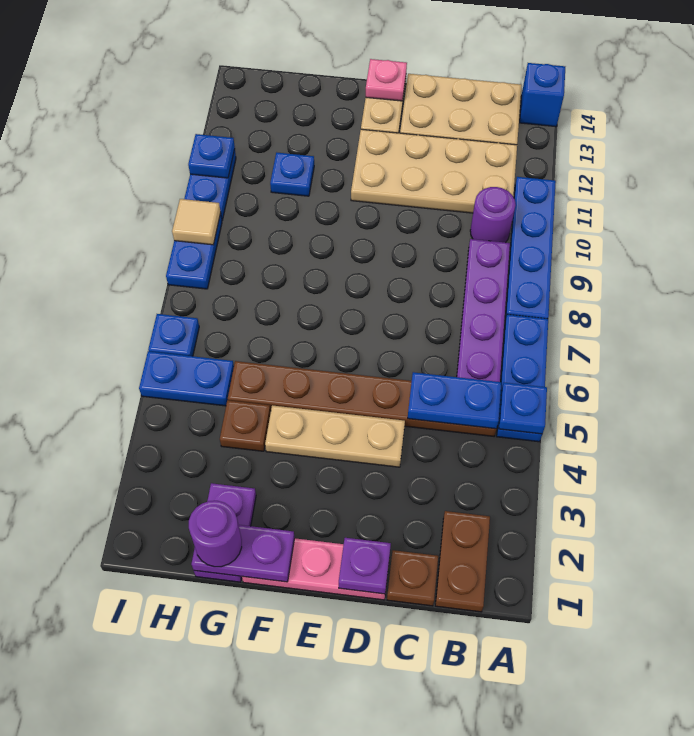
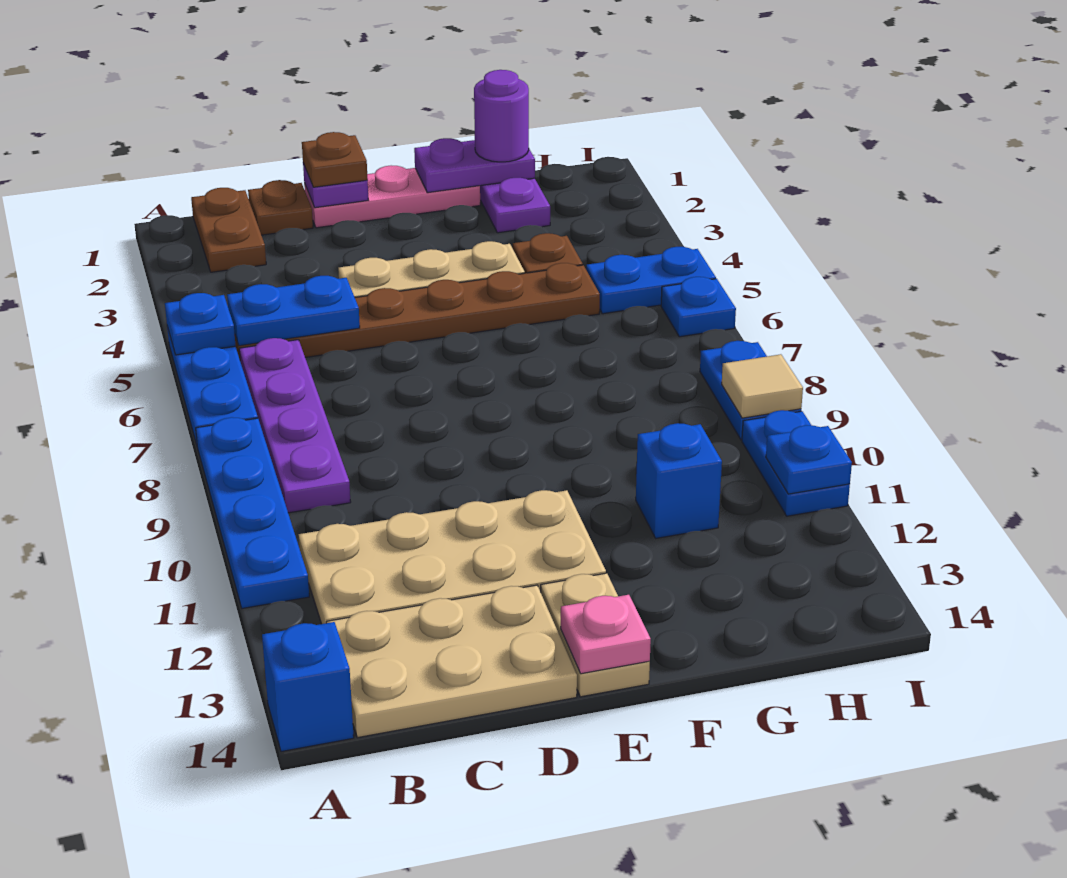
purple 1x1 round brick [470,187,516,243] -> none
none -> brown 1x1 plate [302,132,368,187]
blue 1x1 plate [270,153,314,196] -> blue 1x1 brick [636,423,722,538]

